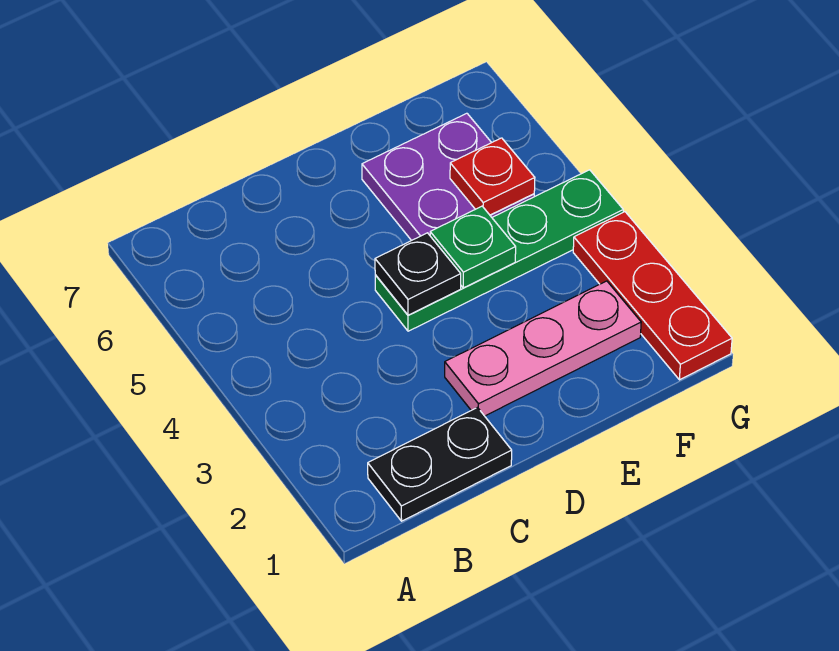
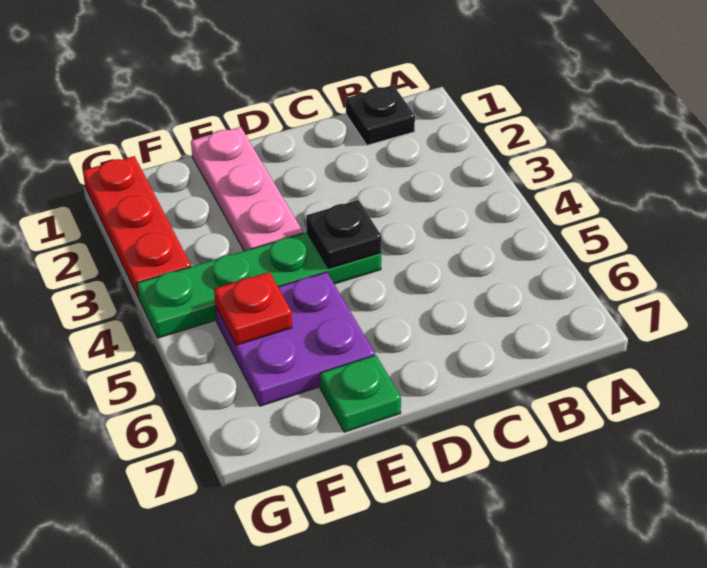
black 1x2 plate [368,408,512,521] -> black 1x1 plate [346,85,415,145]
pink 1x3 plate [445,281,641,416] -> pink 1x3 plate turned to [191,127,303,251]
green 1x1 plate [430,206,516,288] -> green 1x1 plate moved to [320,355,401,432]

